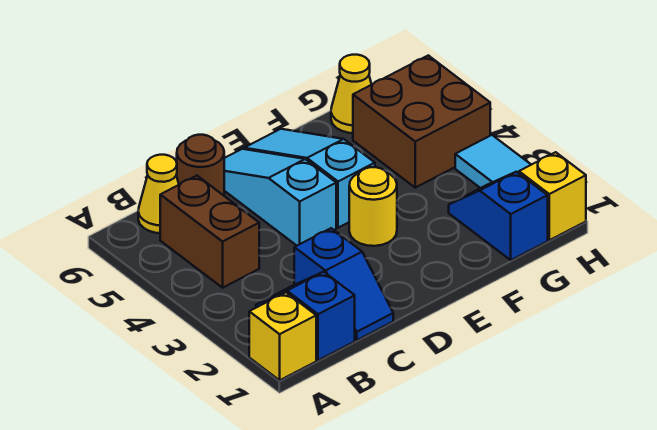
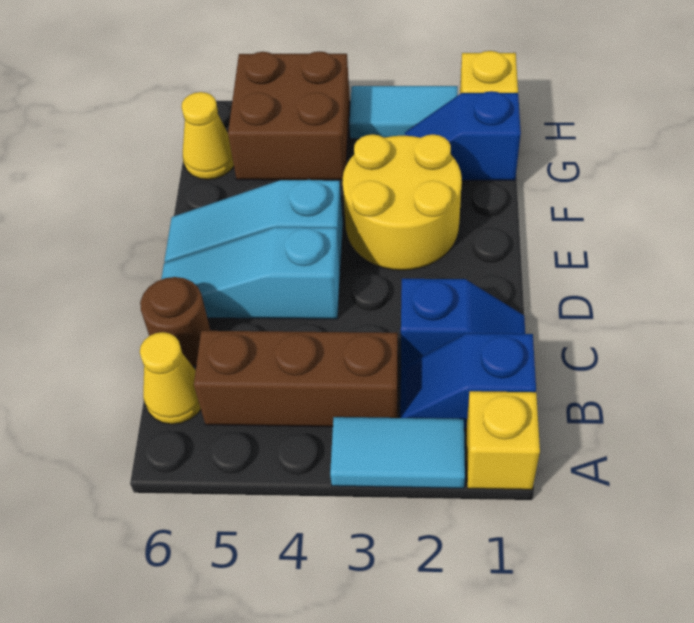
none -> cyan 1x2 tile [330,417,465,488]
brown 1x2 brick [160,176,259,288] -> brown 1x3 brick [194,331,398,427]
yellow 1x1 round brick [349,167,397,246] -> yellow 2x2 round brick [343,134,462,270]

